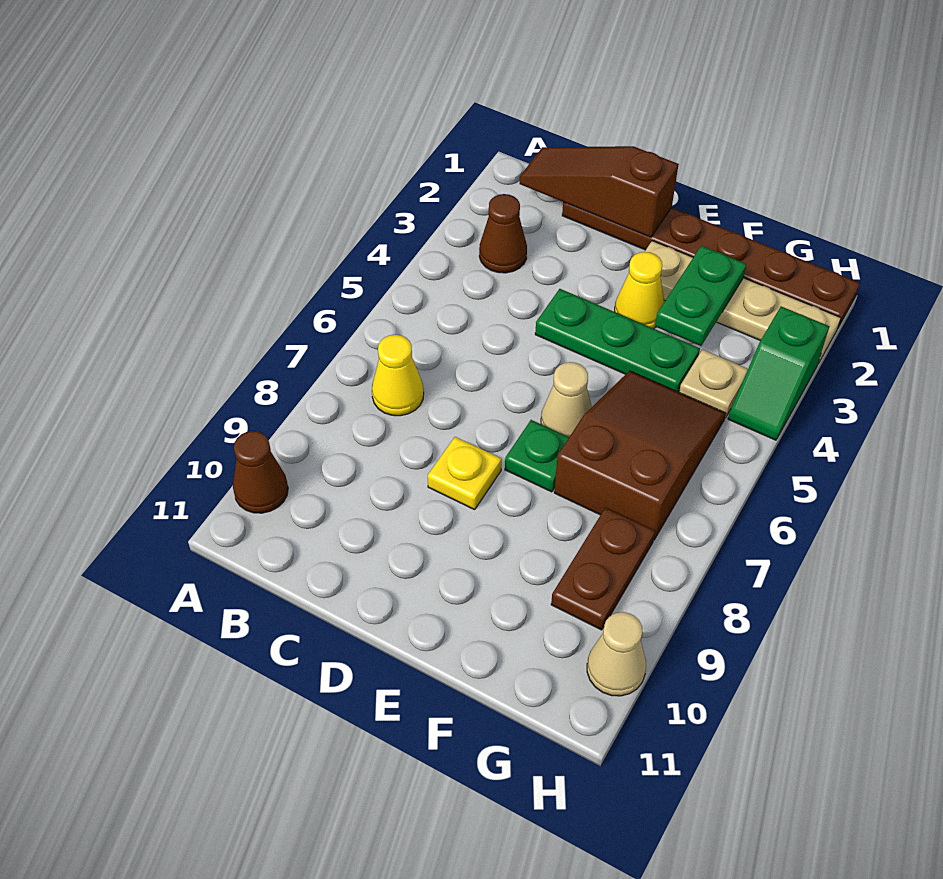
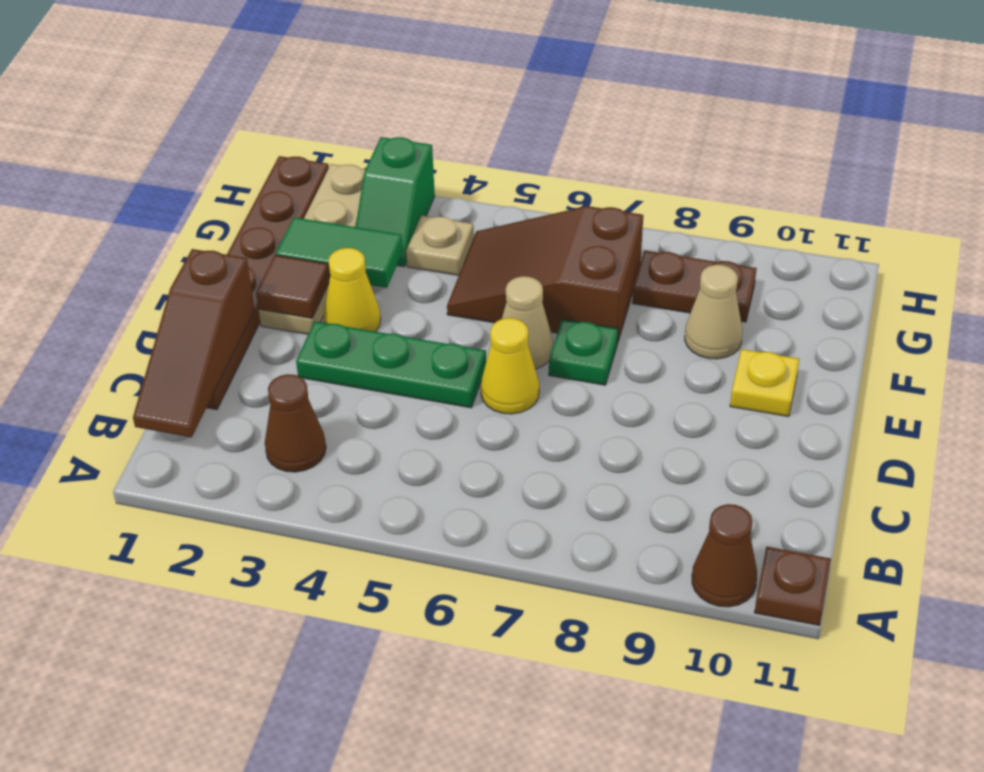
none -> brown 1x1 plate [754,547,831,626]
yellow 1x1 cone [372,335,424,416] -> yellow 1x1 cone moved to [481,318,539,414]
green 1x3 plate [535,289,700,392] -> green 1x3 plate turned to [296,321,486,408]
yellow 1x1 plate [428,437,502,510] -> yellow 1x1 plate moved to [730,349,799,417]
none -> brown 1x1 tile [256,255,330,318]
green 1x2 plate [655,246,747,346] -> green 1x2 tile [276,218,403,288]
green 1x2 slope [728,306,829,440] -> green 1x2 slope turned to [355,137,435,267]
tan 1x1 cone [587,612,646,696] -> tan 1x1 cone moved to [685,265,742,359]

